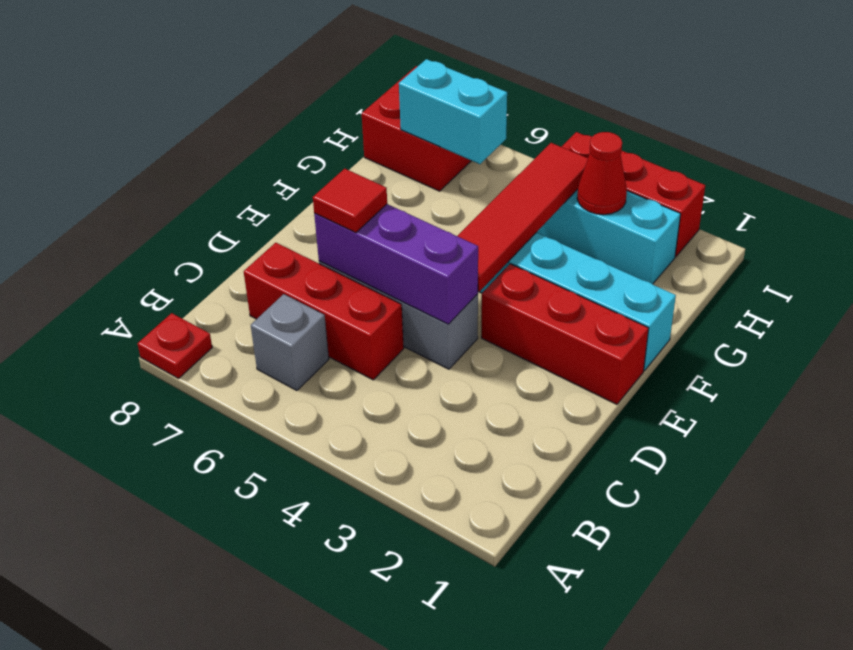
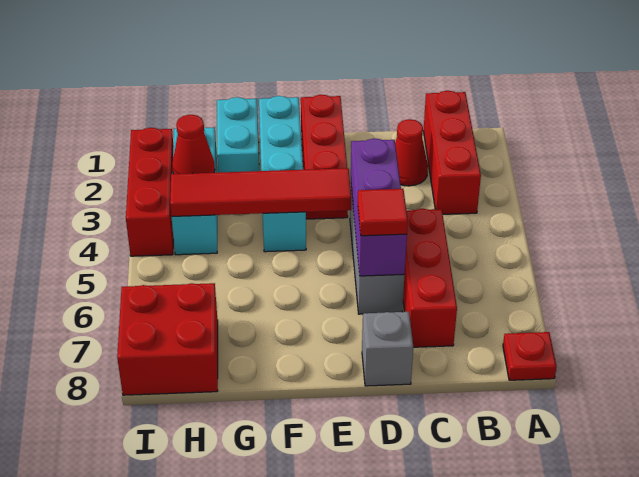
none -> red 1x3 brick [423,91,481,214]
grey 1x1 brick [251,294,329,391] -> grey 1x1 brick moved to [362,312,413,386]
none -> red 1x1 cone [395,119,428,186]
cyan 1x2 brick [399,59,507,164] -> cyan 1x2 brick moved to [217,97,259,173]

